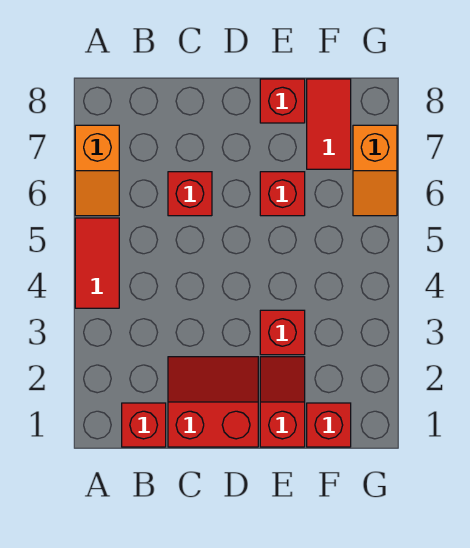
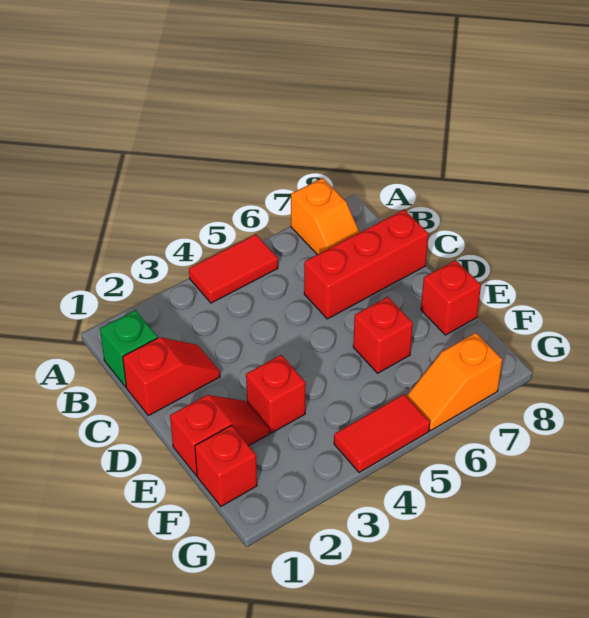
orange 1x2 slope [75,125,119,216] -> orange 1x2 slope turned to [291,178,360,255]
red 1x1 brick [122,403,166,447] -> green 1x1 brick [100,310,158,387]
red 2x2 slope [168,357,258,447] -> red 1x2 slope [123,337,220,416]
red 1x1 brick [168,172,212,216] -> red 1x3 brick [304,210,428,319]
red 1x2 tile [307,79,351,169] -> red 1x2 tile moved to [334,394,430,473]

